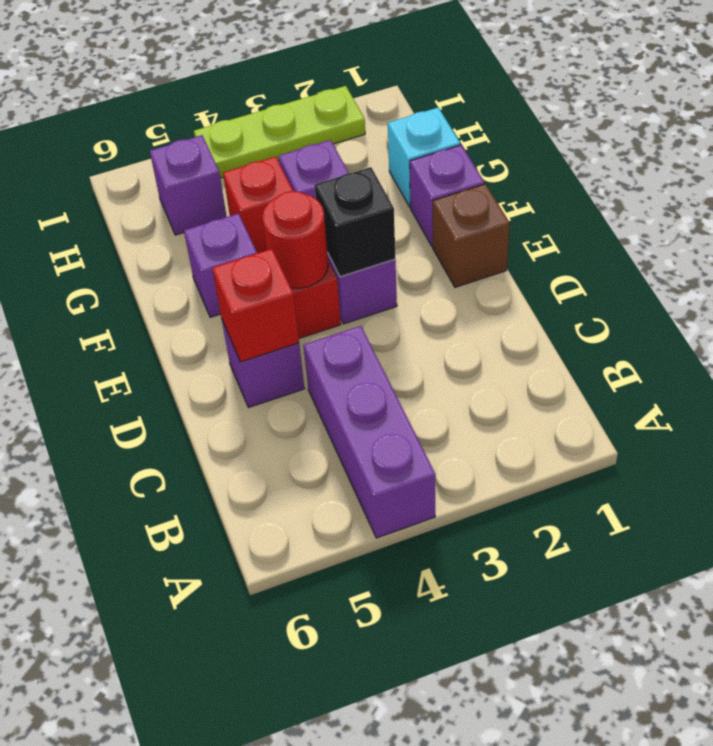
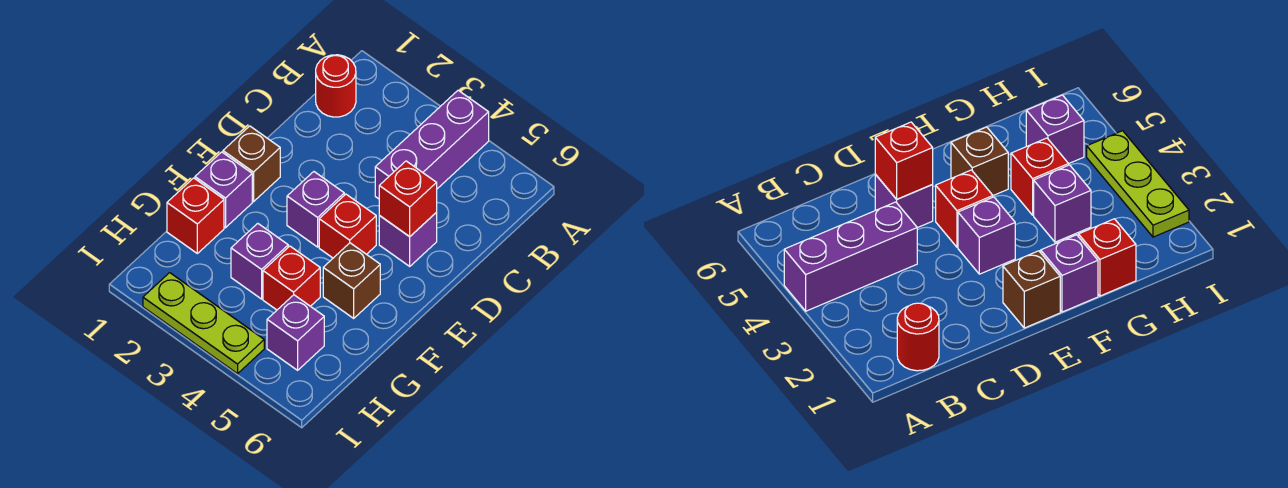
black 1x1 brick [315,167,395,277] -> none
red 1x1 round brick [262,191,328,288] -> red 1x1 round brick moved to [316,55,356,117]
purple 1x1 brick [184,213,257,317] -> brown 1x1 brick [323,243,380,318]
cyan 1x1 brick [388,108,460,207] -> red 1x1 brick [167,178,224,253]

